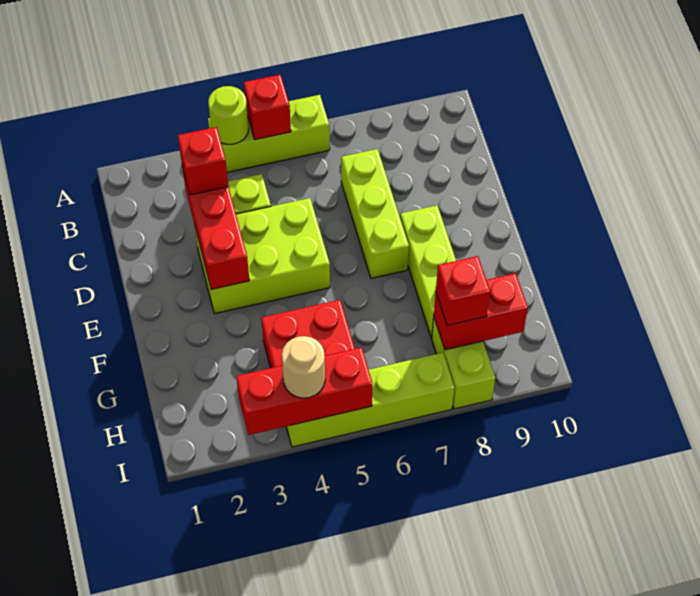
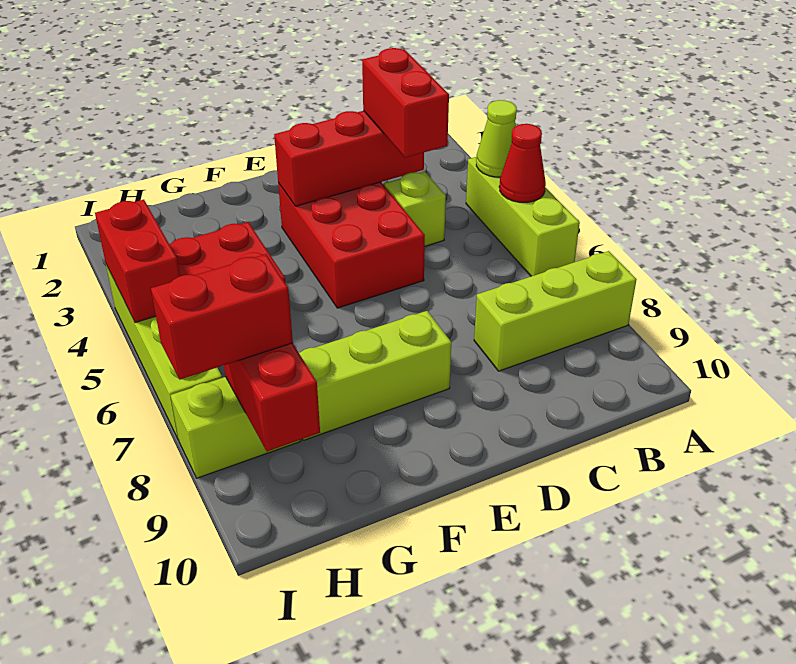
lime 1x1 round brick [208,86,249,144] -> lime 1x1 cone [476,100,517,177]
red 1x1 brick [244,75,291,140] -> red 1x1 cone [499,124,546,202]
red 1x1 brick [178,127,228,195] -> red 1x2 brick [362,48,449,158]
lime 1x3 brick [341,149,409,278] -> lime 1x3 brick moved to [474,251,637,371]
lime 2x3 brick [194,198,330,314] -> red 2x3 brick [278,182,425,308]
red 1x1 brick [436,256,490,326] -> red 1x2 brick [151,254,293,380]
red 1x3 brick [236,347,372,435] -> red 1x2 brick [95,200,180,323]
tan 1x1 round brick [282,336,325,398] -> none

